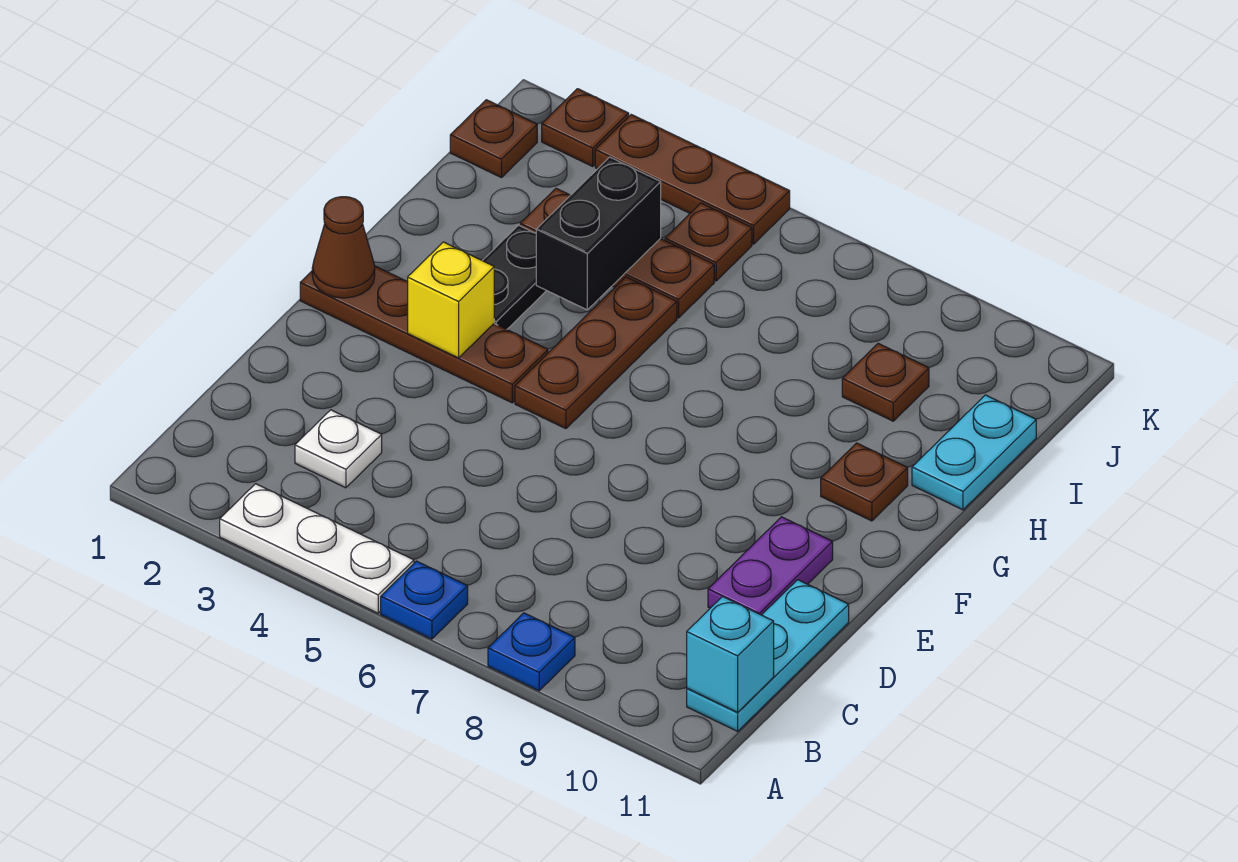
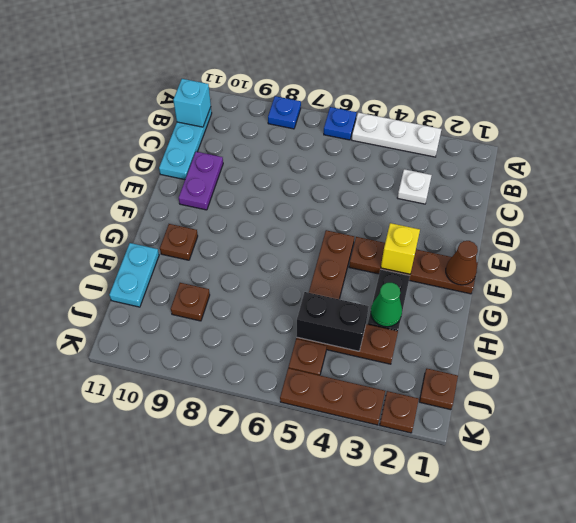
none -> green 1x1 cone [371,283,402,327]
black 1x2 brick [536,157,661,310] -> black 1x2 brick turned to [296,292,369,351]

